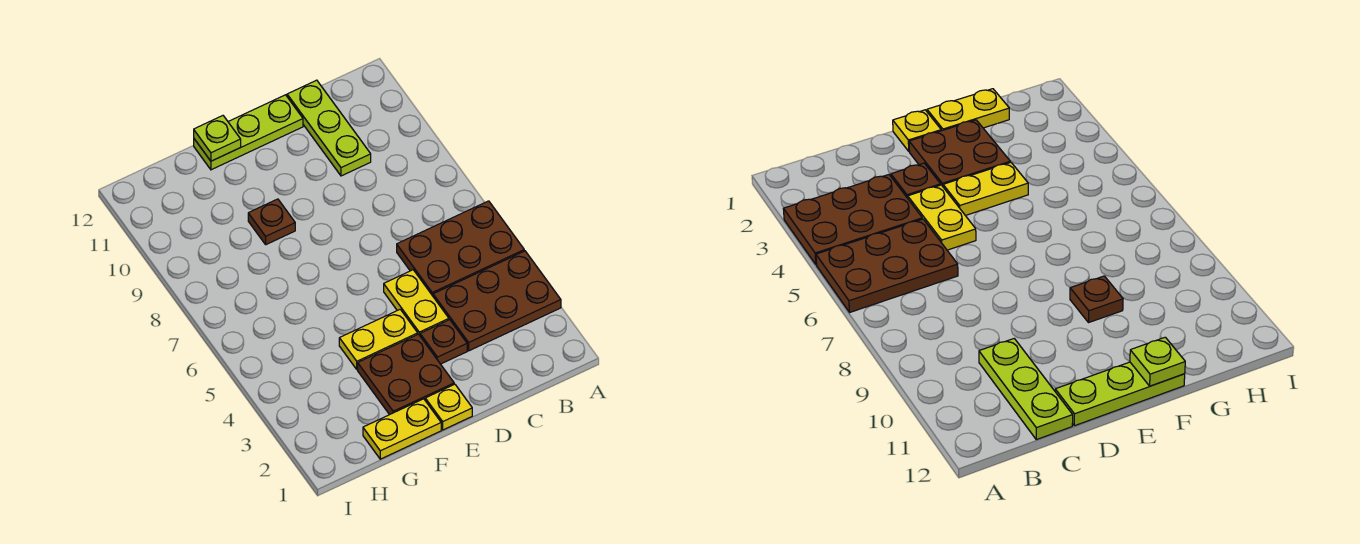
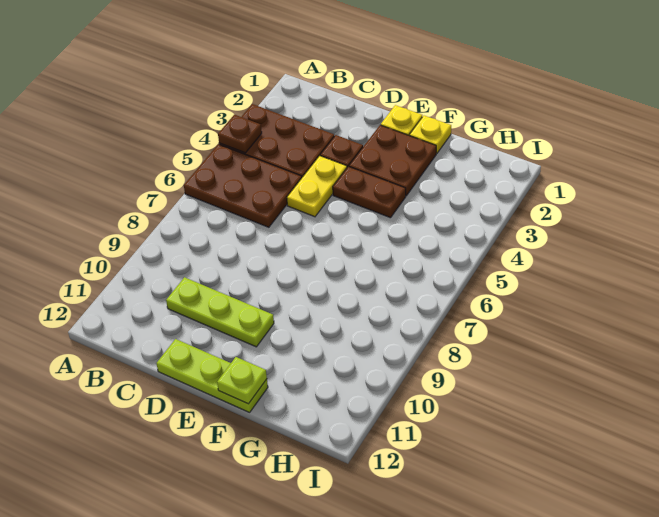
lime 1x3 plate [287,80,371,176] -> lime 1x3 plate turned to [166,277,274,347]
yellow 1x2 plate [339,309,418,370] -> brown 1x2 plate [333,166,406,218]
yellow 1x2 plate [363,399,441,459] -> yellow 1x1 plate [409,116,451,153]
brown 1x1 plate [248,199,295,245] -> brown 1x1 plate moved to [218,115,262,153]

